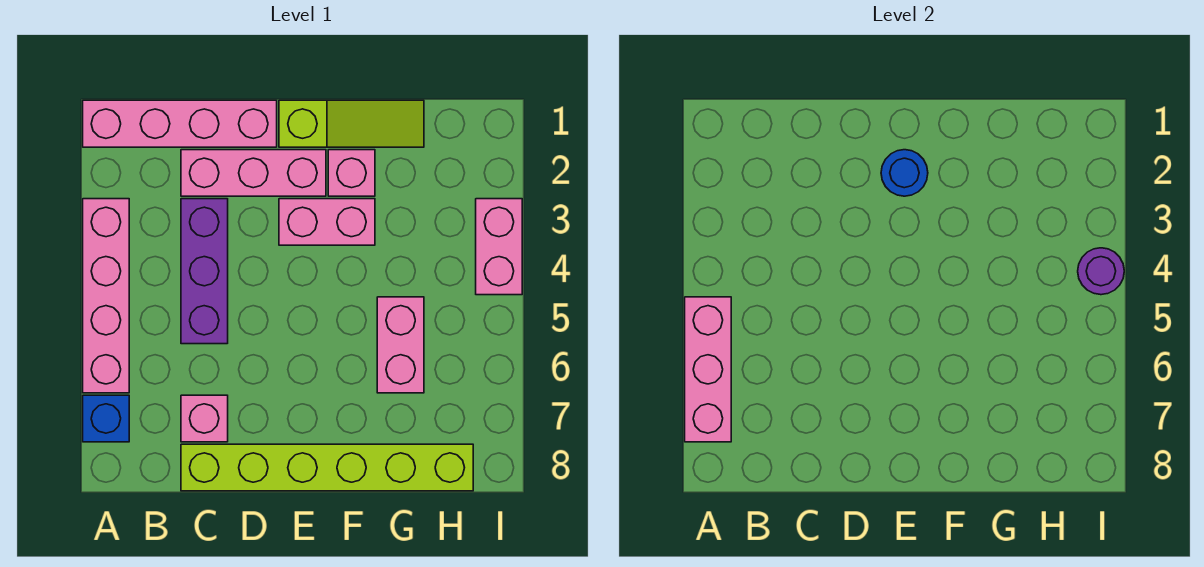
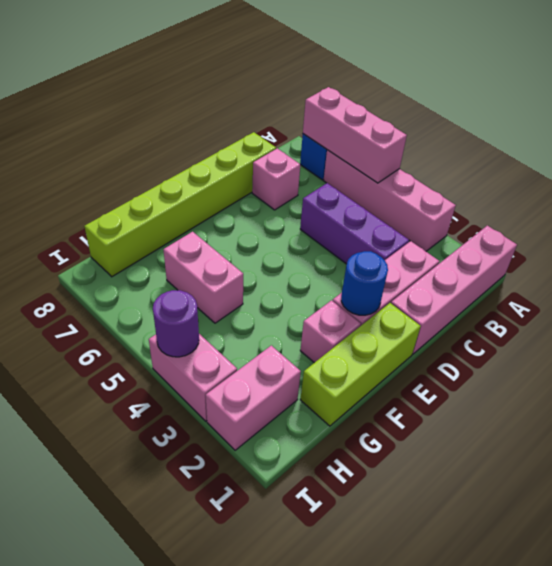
lime 1x3 slope [279,100,424,147] -> lime 1x3 brick [300,303,421,426]
pink 1x2 brick [279,199,375,245] -> pink 1x2 brick moved to [206,345,301,450]

